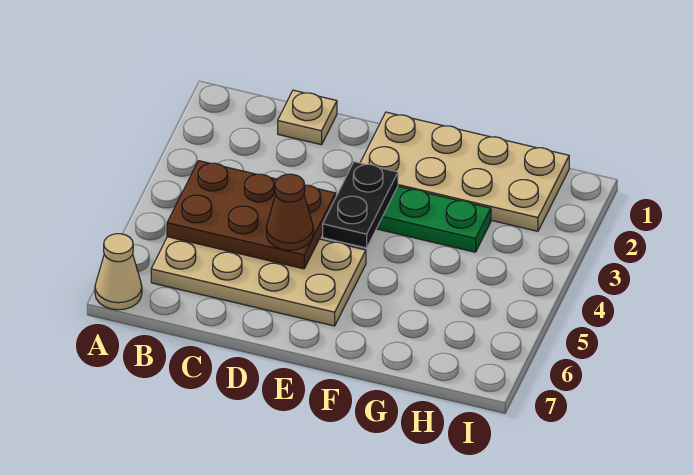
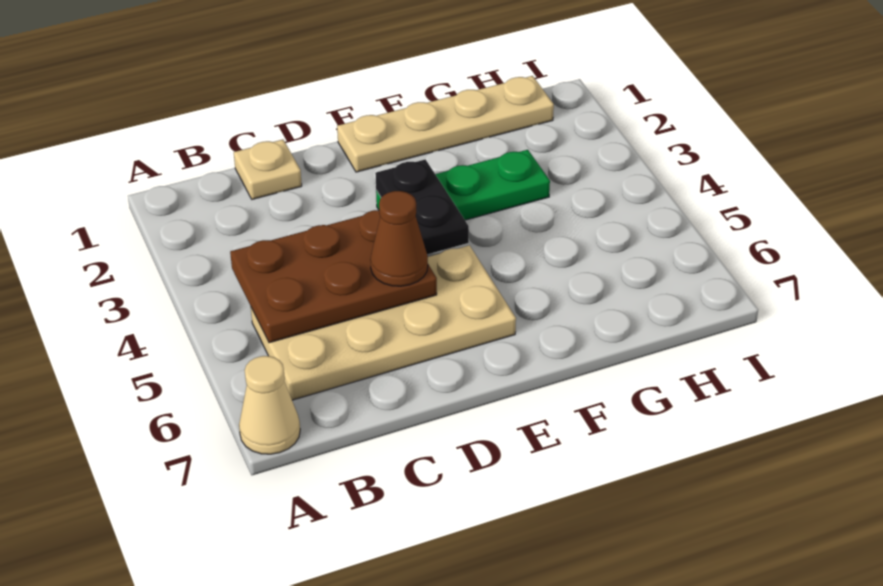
tan 2x4 plate [360,112,569,231] -> tan 1x4 plate [337,76,554,172]

